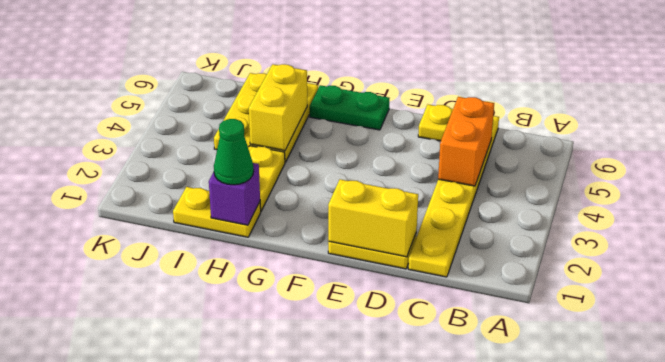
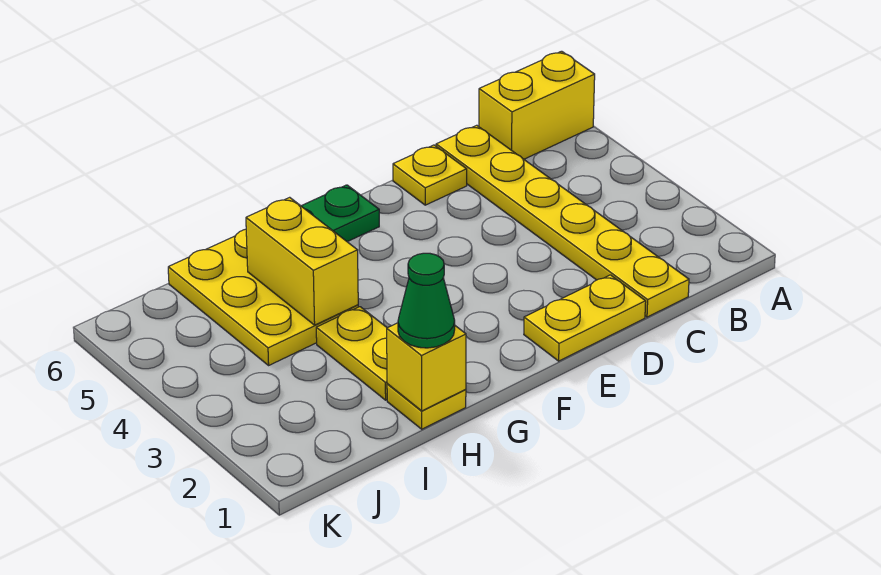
orange 1x2 brick [438,97,494,186] -> none
yellow 1x2 brick [328,179,418,257] -> yellow 1x2 brick moved to [479,51,595,159]
yellow 1x2 plate [173,187,261,237] -> yellow 1x1 plate [387,384,466,429]
purple 1x1 brick [209,163,260,225] -> yellow 1x1 brick [387,323,466,411]

